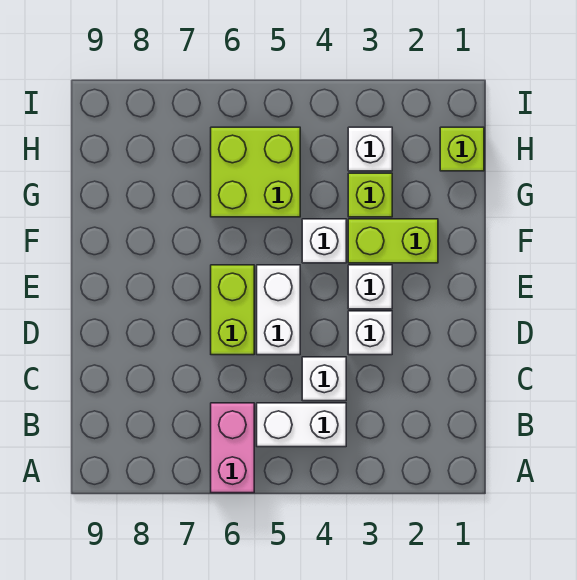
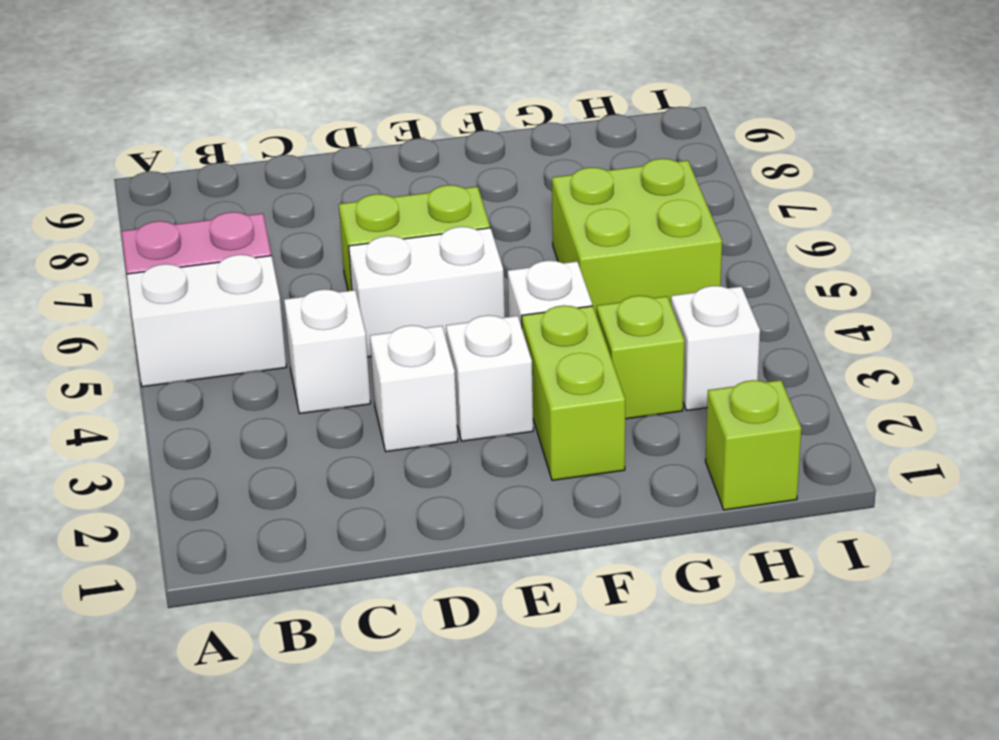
white 1x2 brick [257,403,346,447] -> white 1x2 brick turned to [127,255,286,387]

